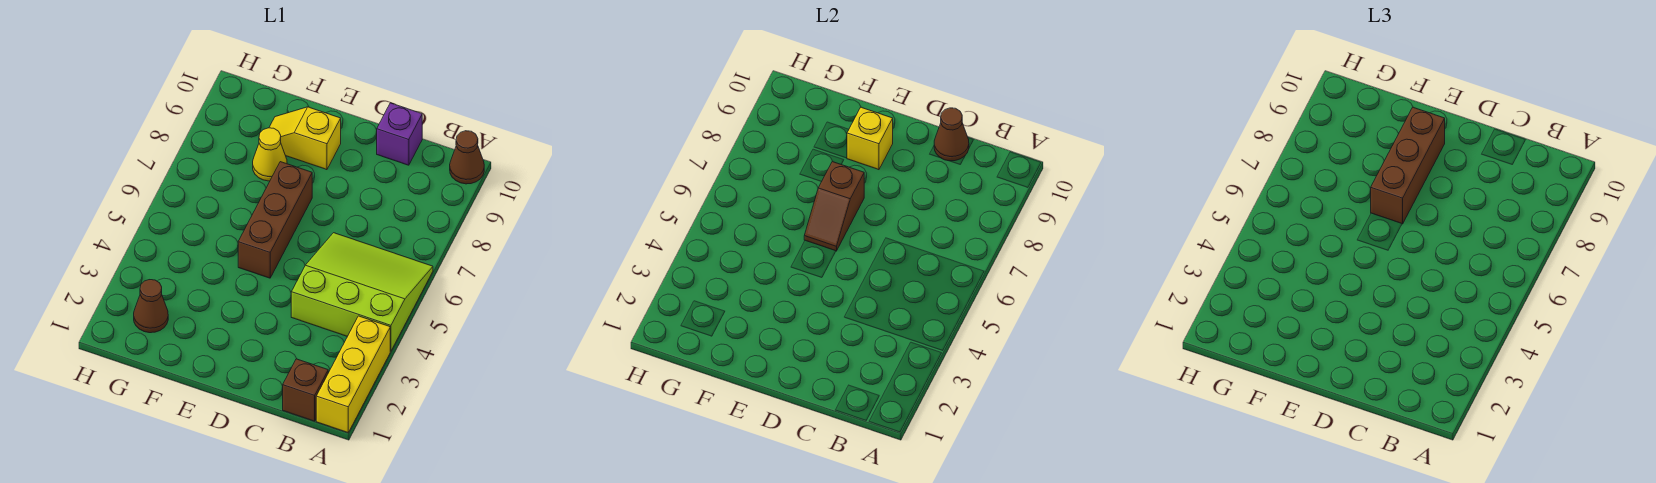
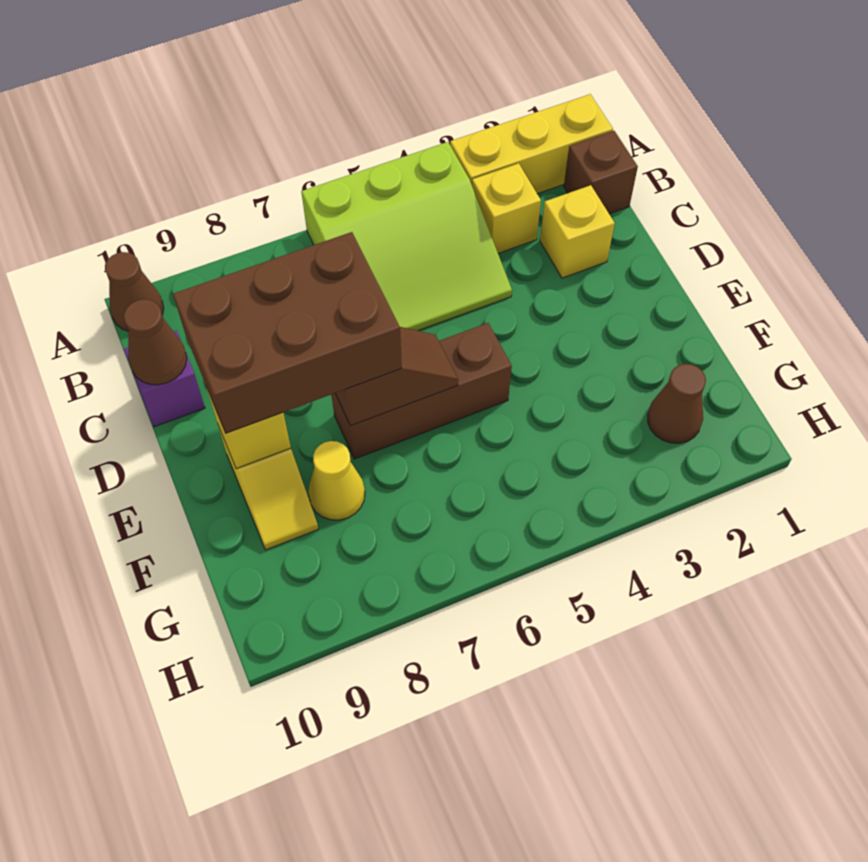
lime 3x3 slope [291,233,433,351] -> lime 3x3 slope turned to [301,142,512,331]
none -> yellow 1x1 brick [472,163,541,253]
none -> yellow 1x1 brick [540,185,615,278]
brown 1x3 brick [1371,107,1445,224] -> brown 2x3 brick [173,232,402,433]

